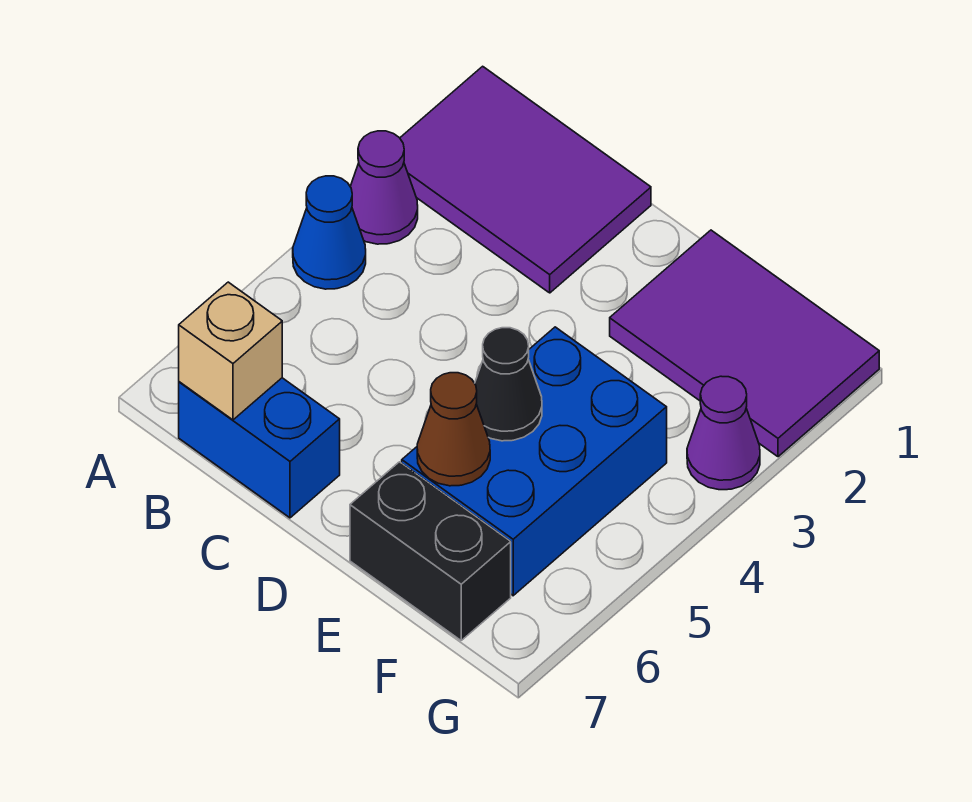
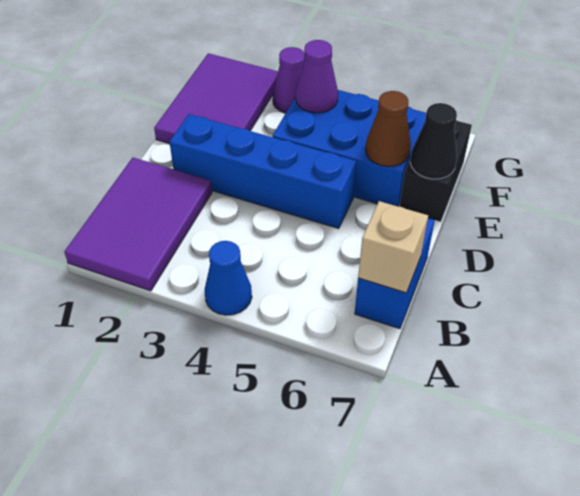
purple 1x1 cone [350,131,418,244] -> purple 1x1 cone moved to [296,40,338,113]
none -> blue 1x4 brick [170,114,356,229]
black 1x1 cone [475,328,542,441] -> black 1x1 cone moved to [410,103,457,179]

